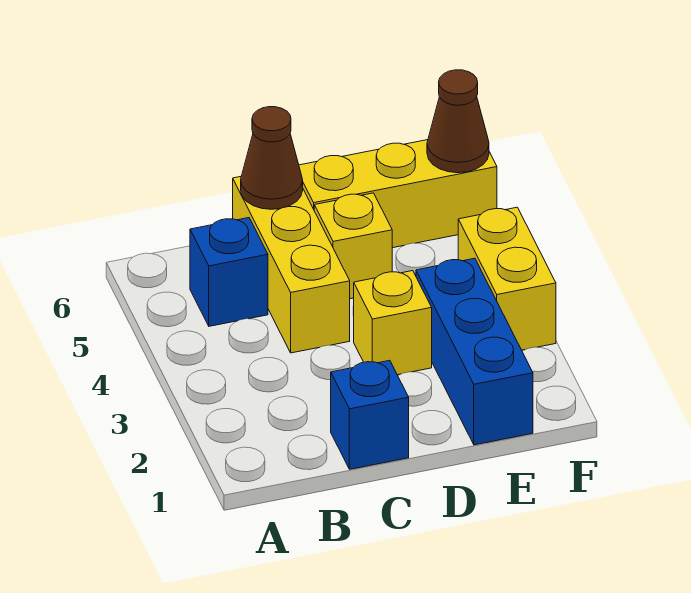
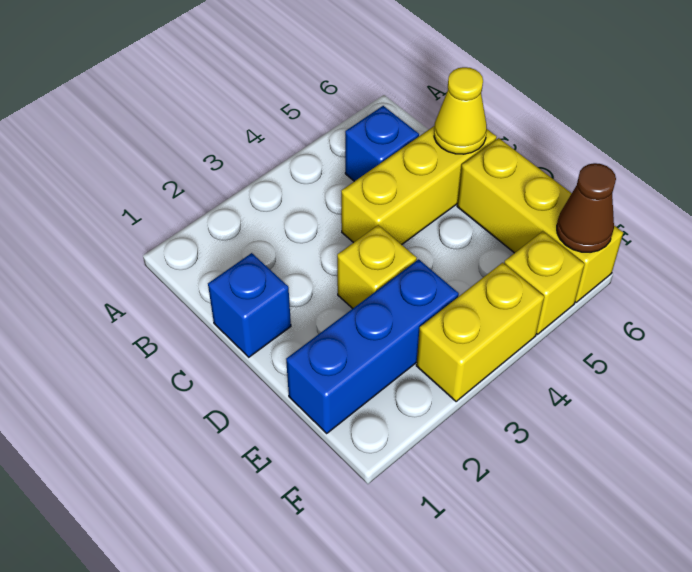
brown 1x1 cone [241,107,303,209] -> yellow 1x1 cone [434,67,487,154]
yellow 1x1 brick [314,193,392,299] -> yellow 1x1 brick moved to [504,231,585,334]

